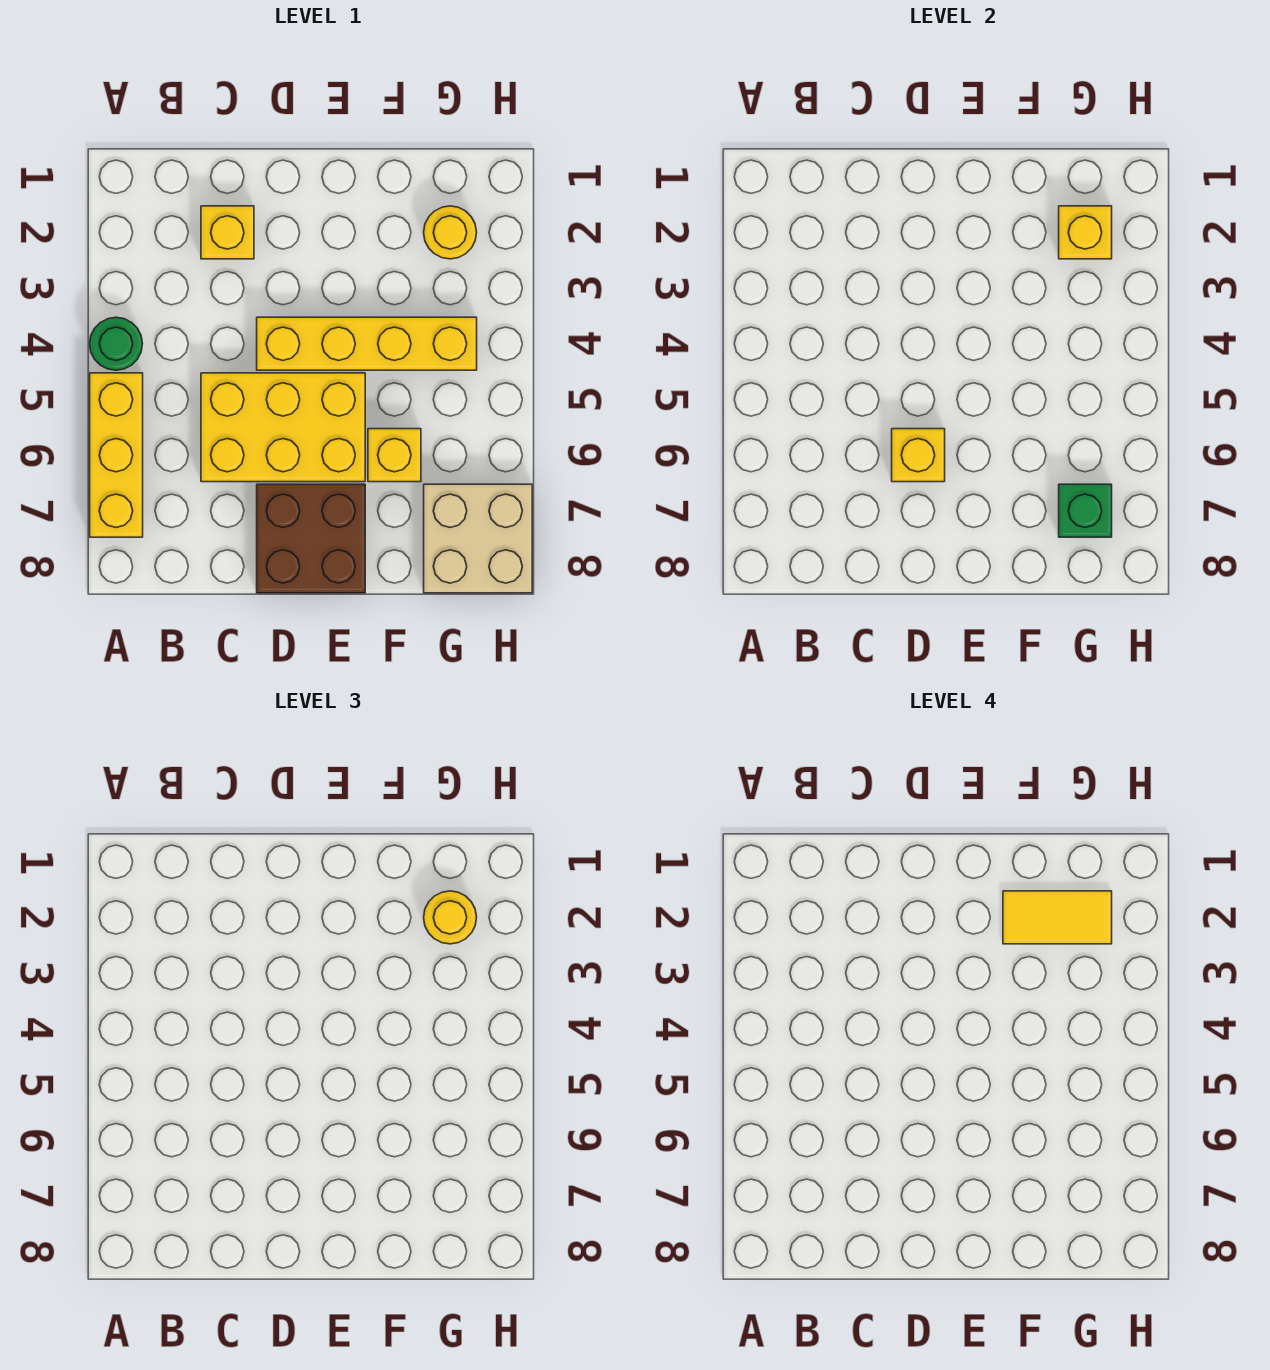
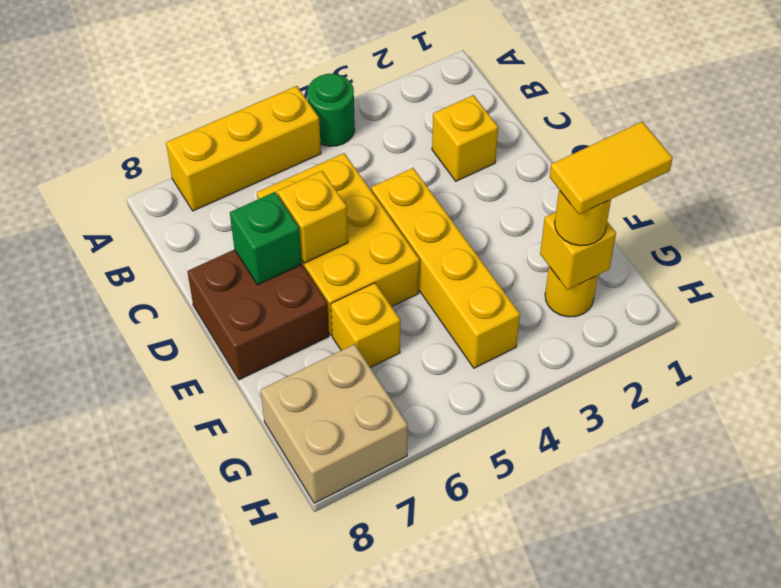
yellow 1x2 tile [1003,891,1112,944] -> yellow 1x2 tile turned to [550,122,673,214]
green 1x1 brick [1059,484,1112,537] -> green 1x1 brick moved to [230,192,302,285]

